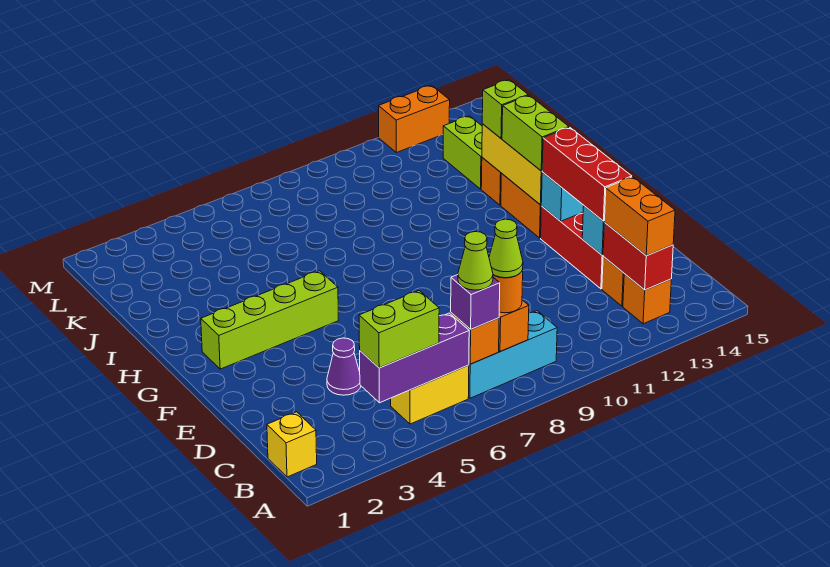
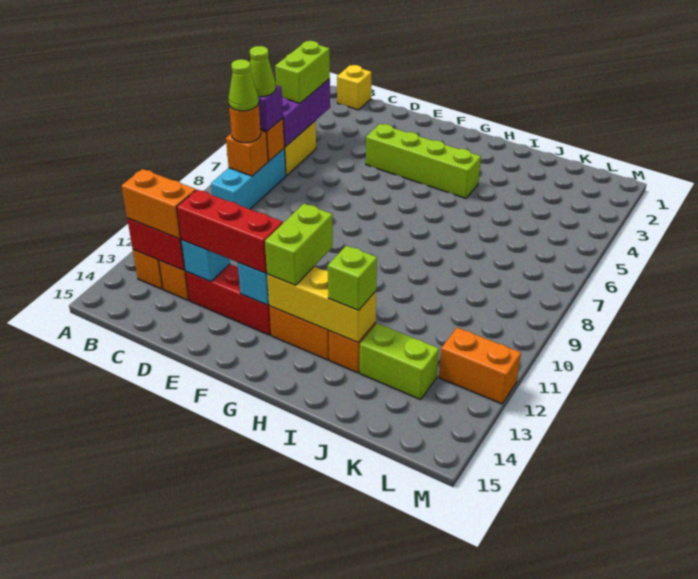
purple 1x1 cone [327,338,361,395] -> none
lime 1x4 brick [201,271,339,369] -> lime 1x4 brick turned to [366,124,481,198]
lime 1x2 brick [502,95,569,171] -> lime 1x2 brick turned to [265,204,333,285]
orange 1x2 brick [379,85,450,153] -> orange 1x2 brick turned to [439,327,521,404]

